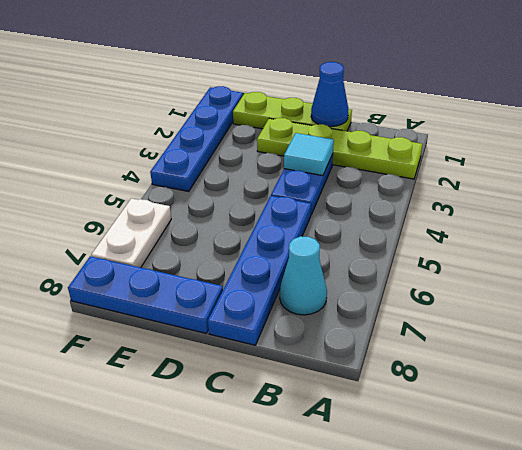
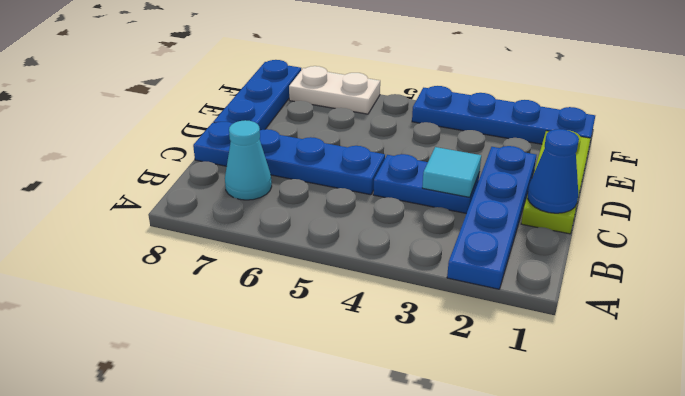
lime 1x4 plate [257,118,422,179] -> blue 1x4 plate [447,146,536,289]

